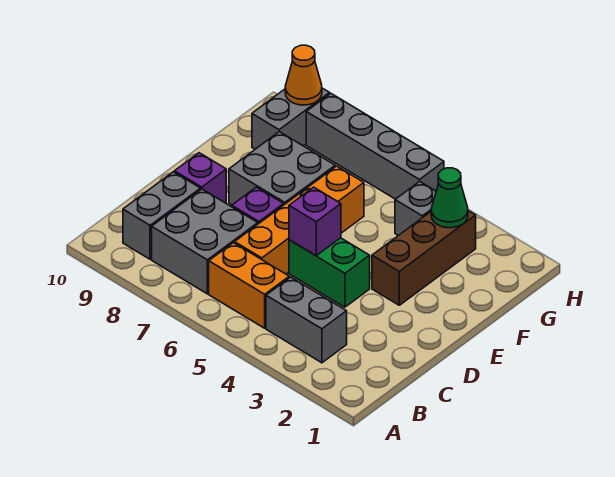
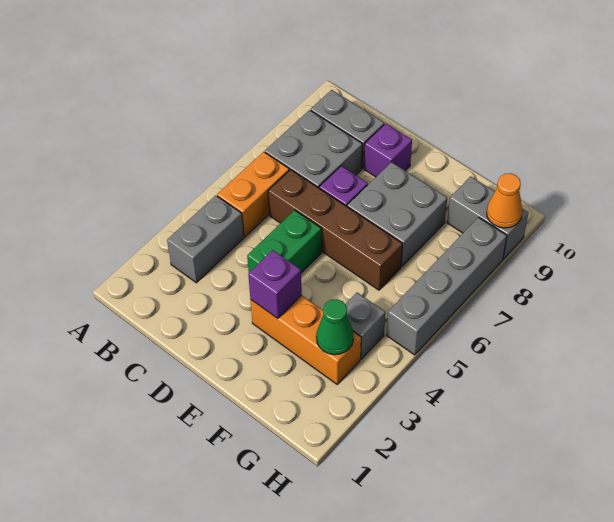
orange 1x4 brick [235,166,364,274] -> brown 1x4 brick [268,170,402,290]
purple 1x1 brick [289,187,341,255] -> purple 1x1 brick moved to [248,250,302,319]
brown 1x3 brick [372,211,476,305] -> orange 1x3 brick [251,295,361,384]

